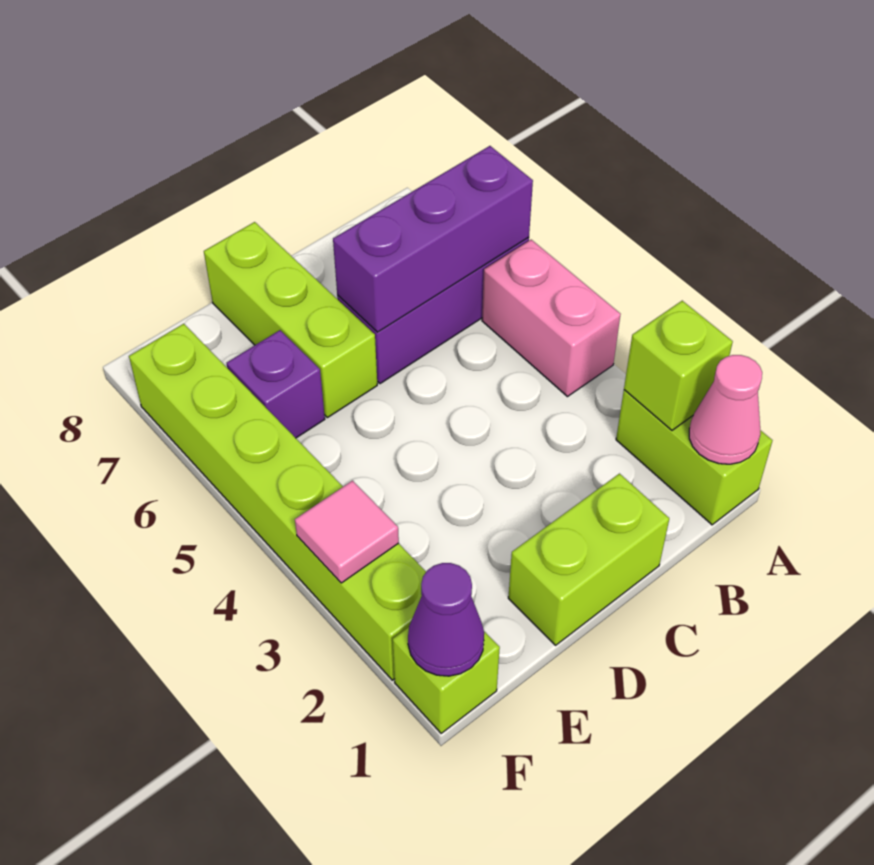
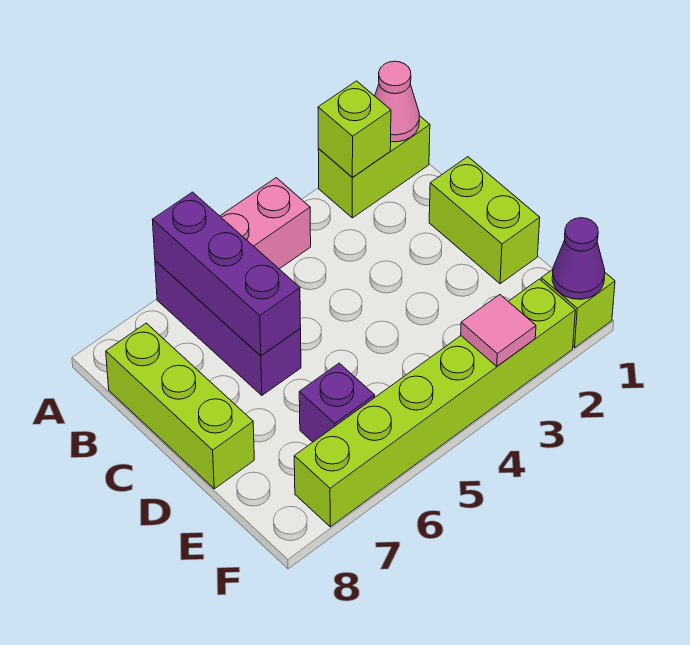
lime 1x3 brick [204,222,377,418] -> lime 1x3 brick turned to [106,323,254,489]

